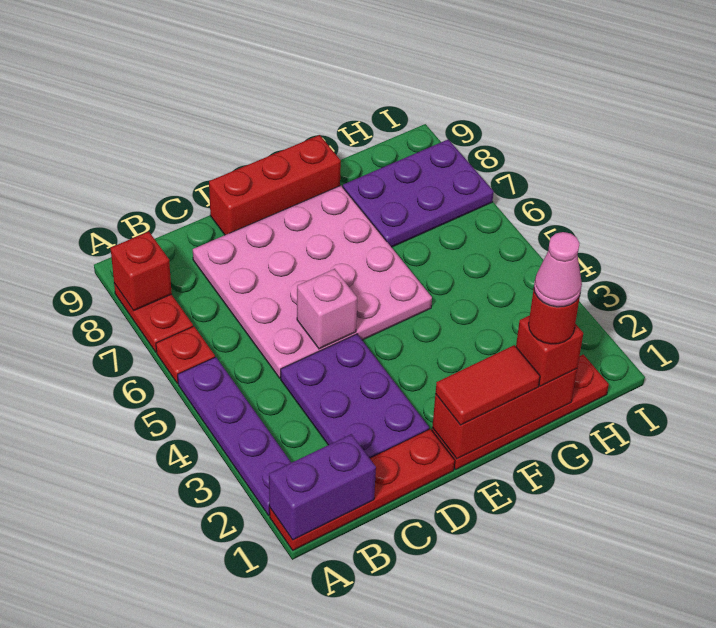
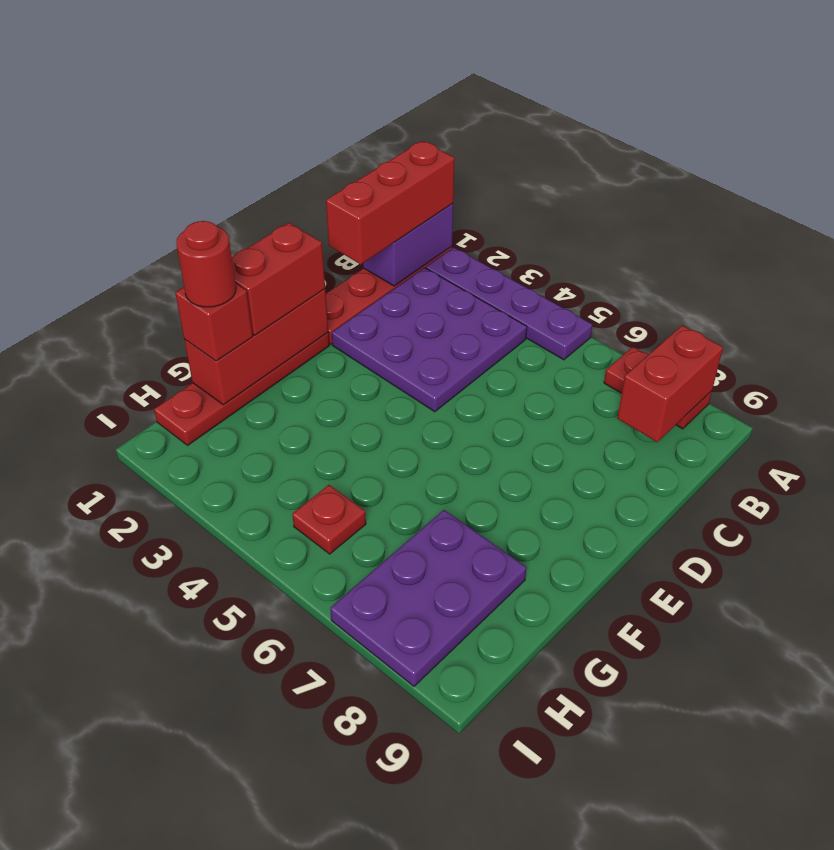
red 1x1 plate [156,326,215,384] -> red 1x1 plate moved to [292,485,366,554]
red 1x1 brick [111,232,172,310] -> red 1x2 brick [617,325,723,442]
purple 2x3 plate [281,334,429,458] -> purple 3x3 plate [332,268,527,412]
pink 4x4 plate [193,186,432,378] -> none
pink 1x1 brick [297,269,357,349] -> none
red 1x3 brick [209,135,341,235] -> red 1x3 brick moved to [326,141,455,264]
red 1x2 tile [435,345,540,425] -> red 1x2 brick [232,223,325,335]
pink 1x1 cone [534,232,582,307] -> none

